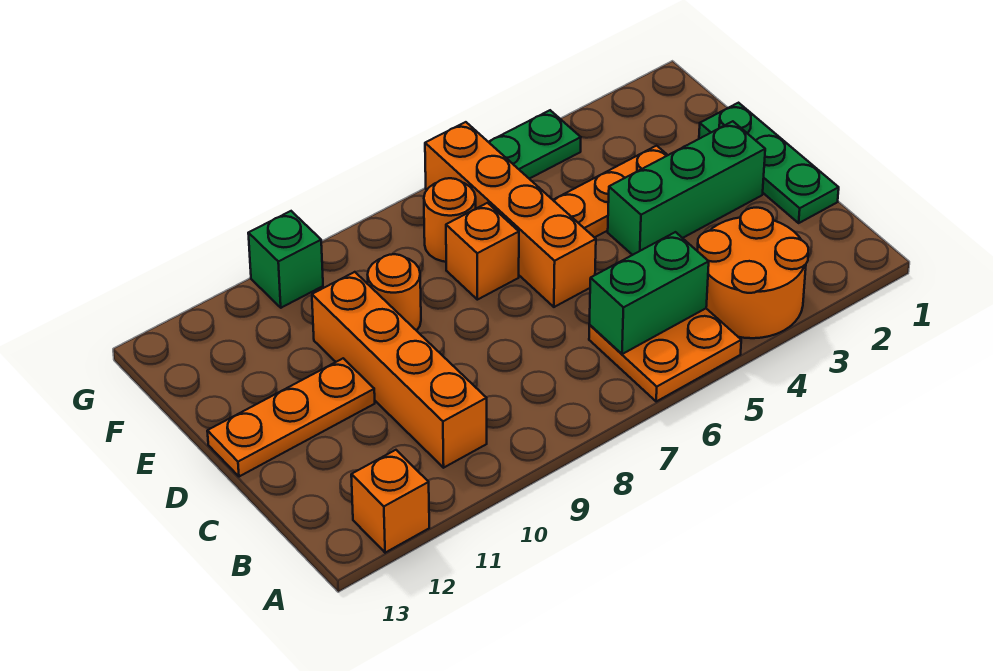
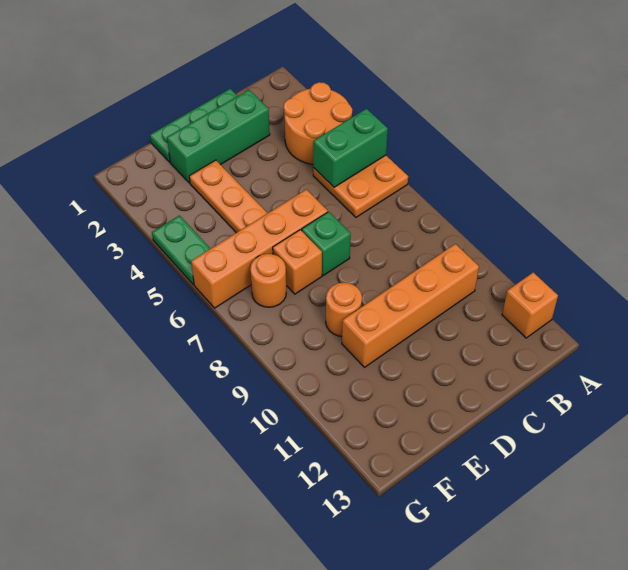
green 1x2 brick [589,232,709,354] -> green 1x2 brick turned to [313,109,388,187]
green 1x3 brick [608,121,765,255] -> green 1x3 brick turned to [167,90,270,183]
orange 1x3 plate [207,358,375,477] -> none
green 1x1 brick [248,211,323,308] -> green 1x1 brick moved to [302,212,351,275]

